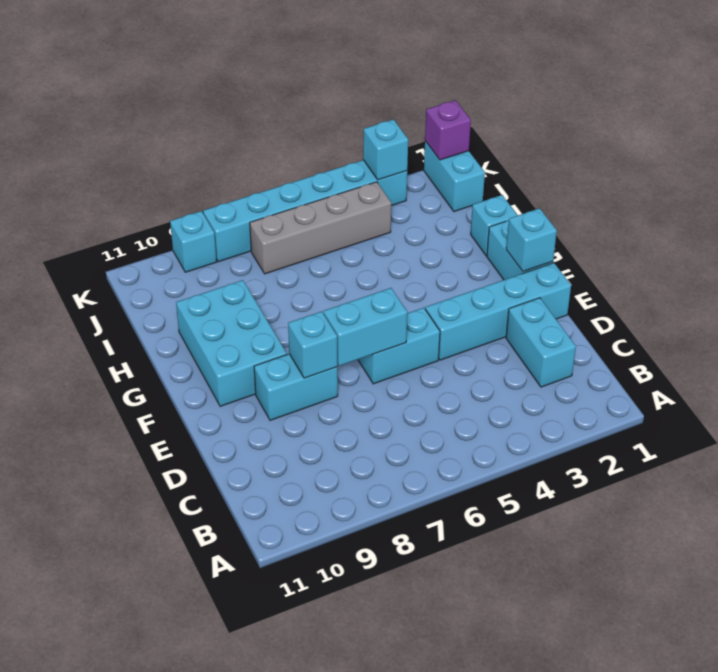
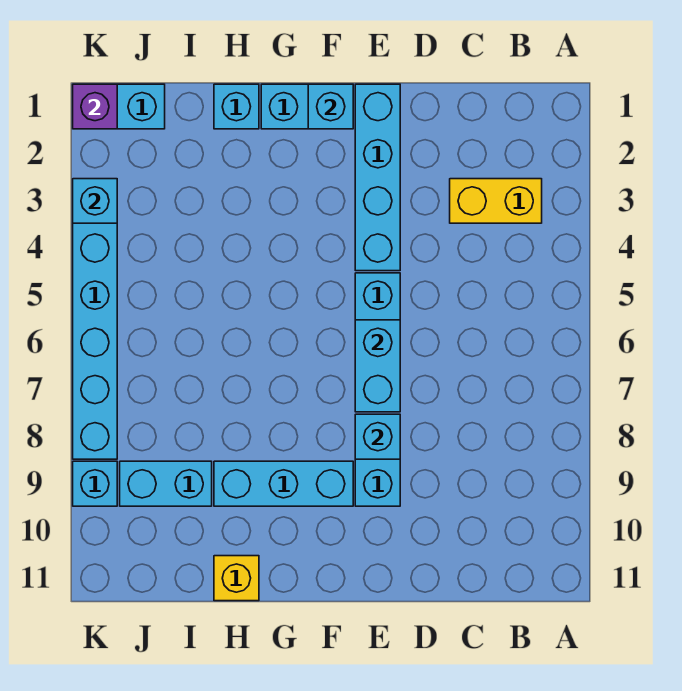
none -> yellow 1x2 brick [450,179,542,223]
cyan 1x2 brick [506,298,576,387] -> cyan 1x2 brick moved to [120,461,212,506]
cyan 2x3 brick [176,280,287,406] -> cyan 1x3 brick [214,461,353,506]
none -> yellow 1x1 brick [214,556,259,601]
grey 1x4 brick [250,182,391,274] -> none

